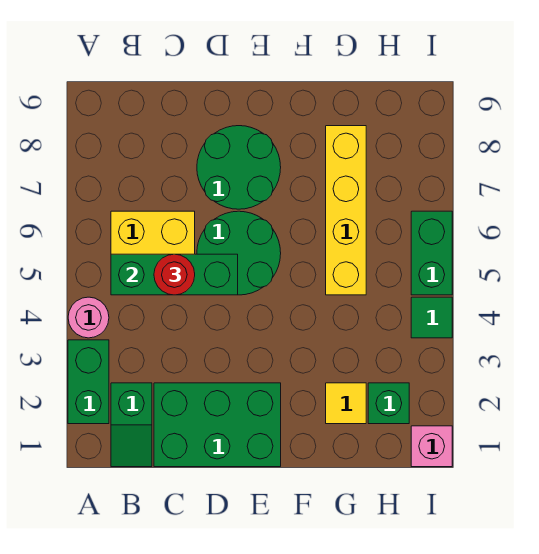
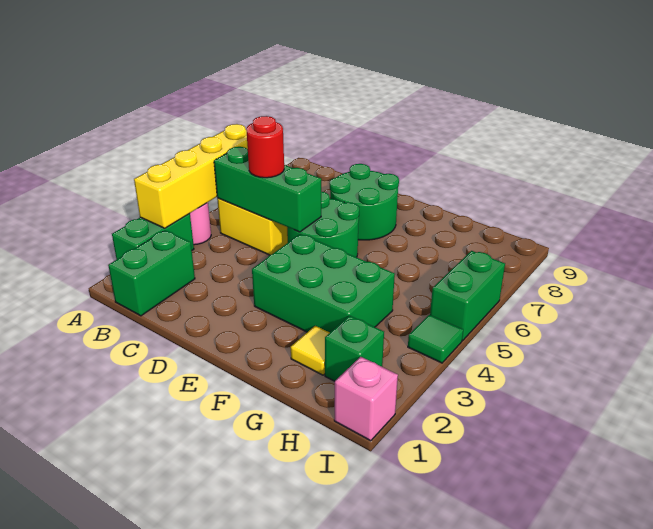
green 1x2 slope [111,383,152,467] -> green 1x2 brick [108,230,195,316]
green 2x3 brick [154,383,281,467] -> green 2x3 brick moved to [252,234,395,332]
yellow 1x4 brick [326,126,366,295] -> yellow 1x4 brick moved to [134,124,248,228]

